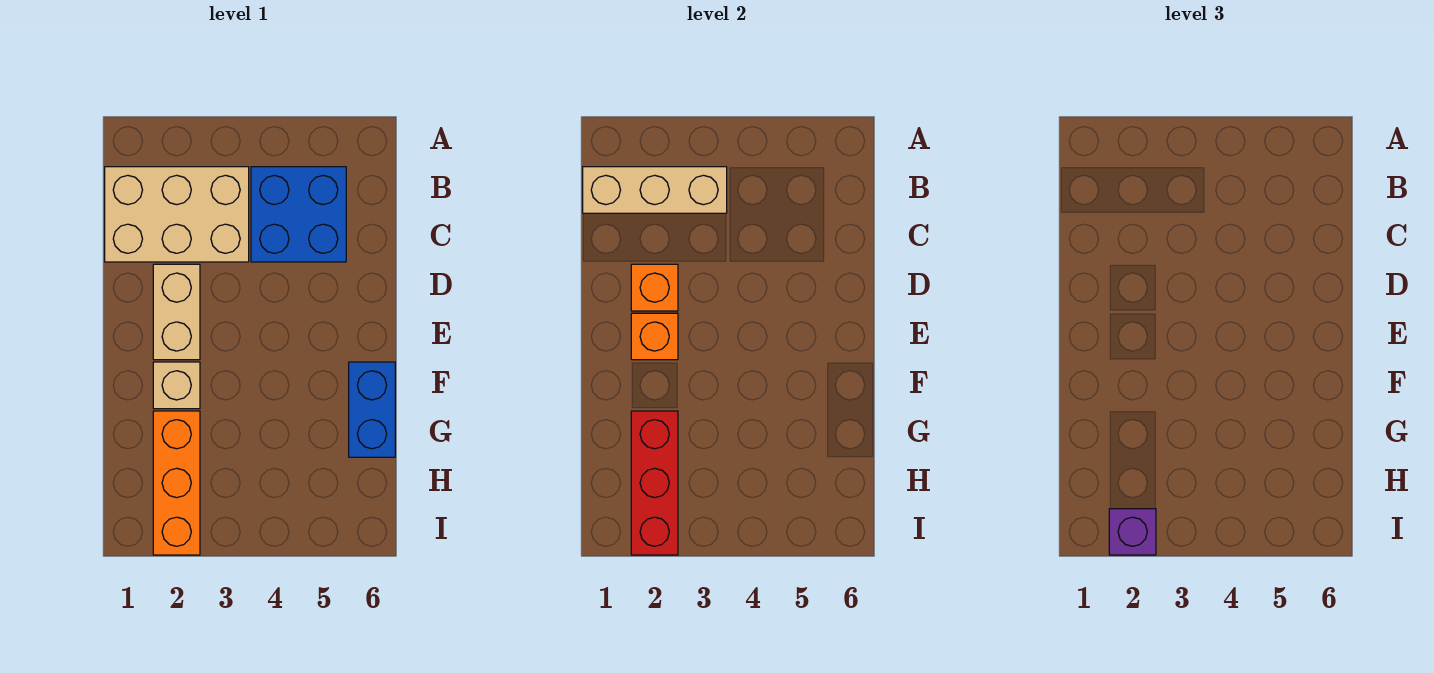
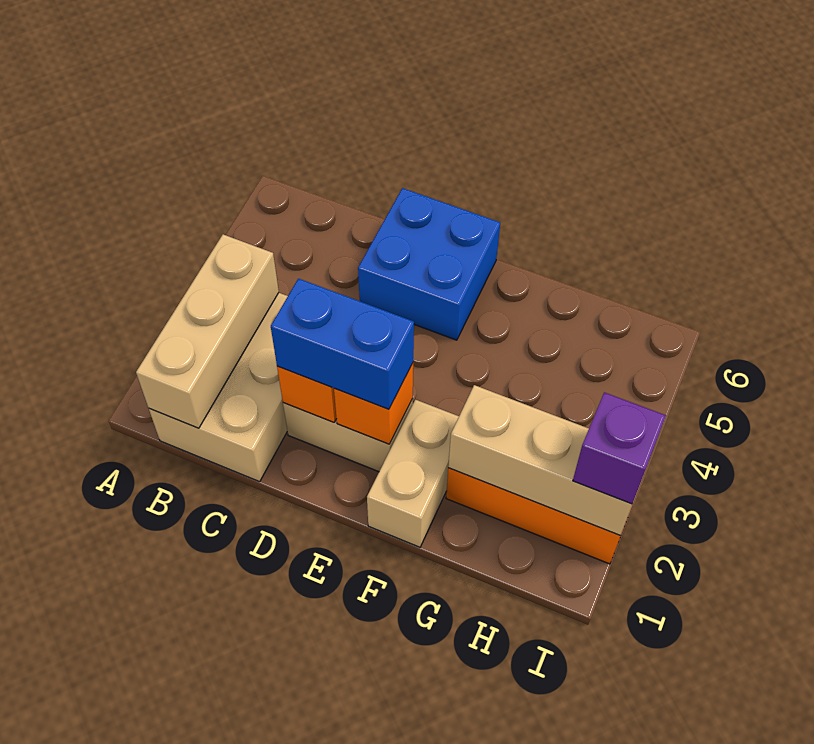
blue 2x2 brick [251,167,346,262] -> blue 2x2 brick moved to [358,188,500,340]
tan 1x1 brick [153,362,200,409] -> tan 1x2 brick [367,400,459,547]
blue 1x2 brick [349,362,395,457] -> blue 1x2 brick moved to [271,279,414,409]
red 1x3 brick [631,411,678,555] -> tan 1x3 brick [448,385,639,536]

